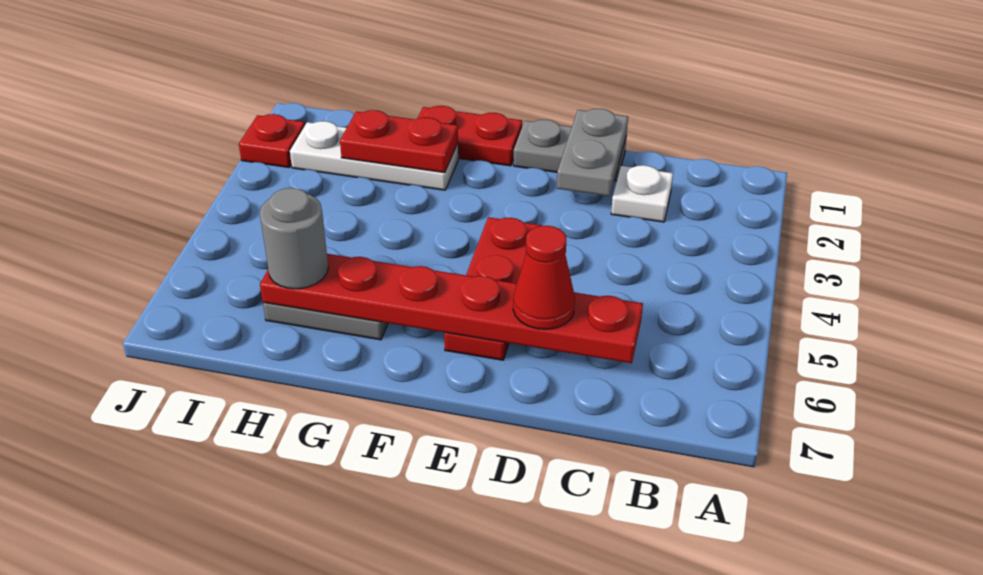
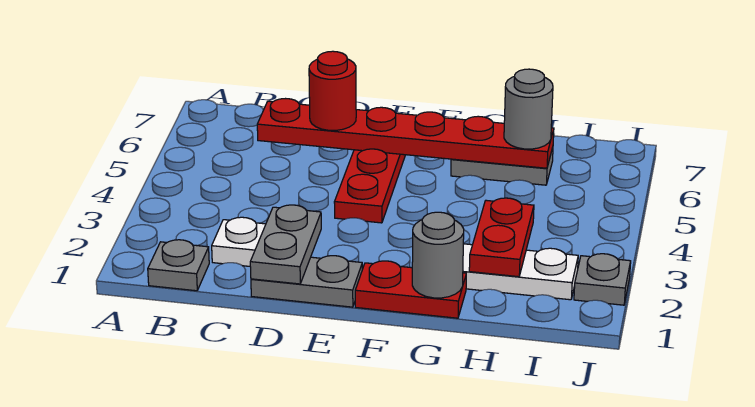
none -> grey 1x1 plate [148,240,209,291]
red 1x1 cone [513,226,575,329] -> red 1x1 round brick [309,51,356,130]
none -> grey 1x1 round brick [412,212,464,298]
red 1x2 plate [340,110,458,173] -> red 1x2 plate turned to [469,198,534,277]
red 1x1 plate [239,114,305,168] -> grey 1x1 plate [574,254,631,305]

